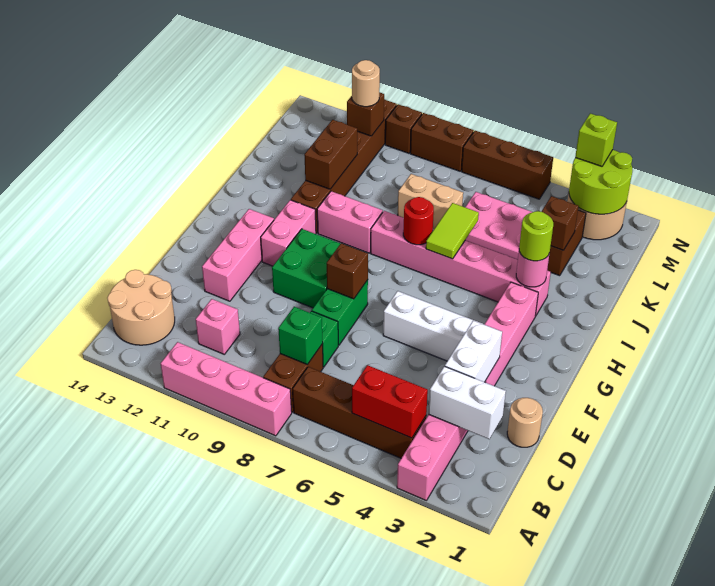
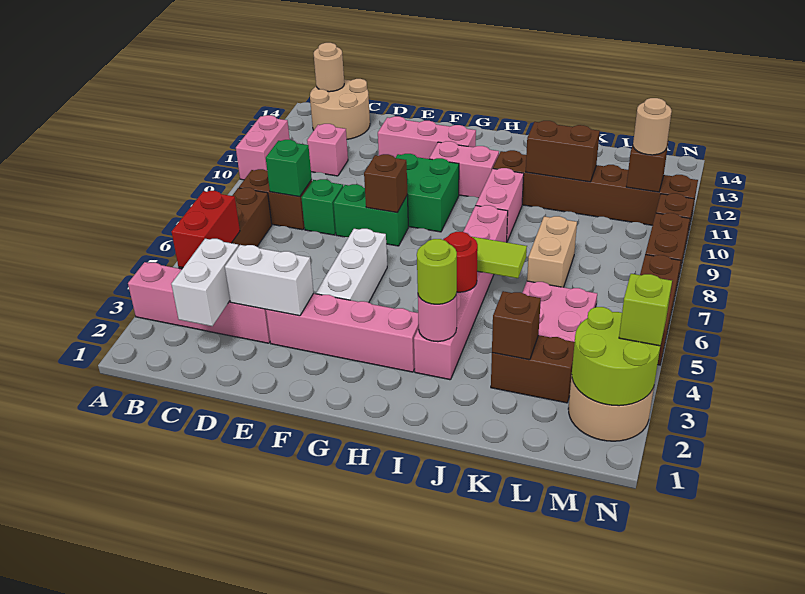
pink 1x4 brick [161,342,292,436] -> pink 1x2 brick [236,115,290,180]
tan 1x1 round brick [507,398,543,447] -> tan 1x1 round brick moved to [314,43,344,92]
red 1x1 round brick [403,197,434,245] -> red 1x1 round brick moved to [443,232,478,292]

